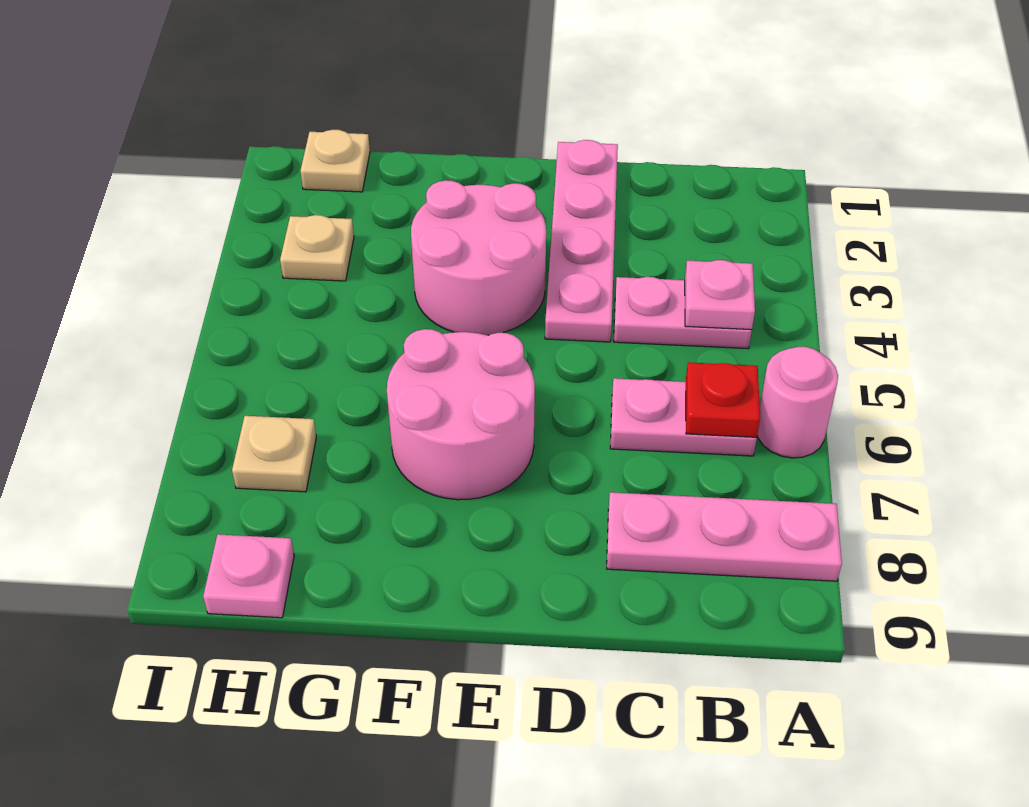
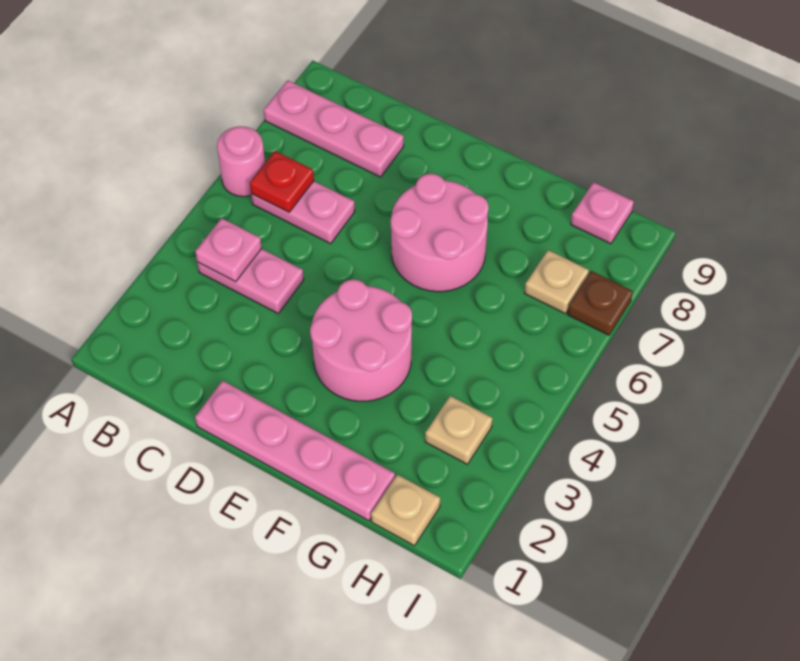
pink 1x4 plate [545,140,618,342] -> pink 1x4 plate turned to [195,381,395,521]
none -> brown 1x1 plate [568,271,633,335]

